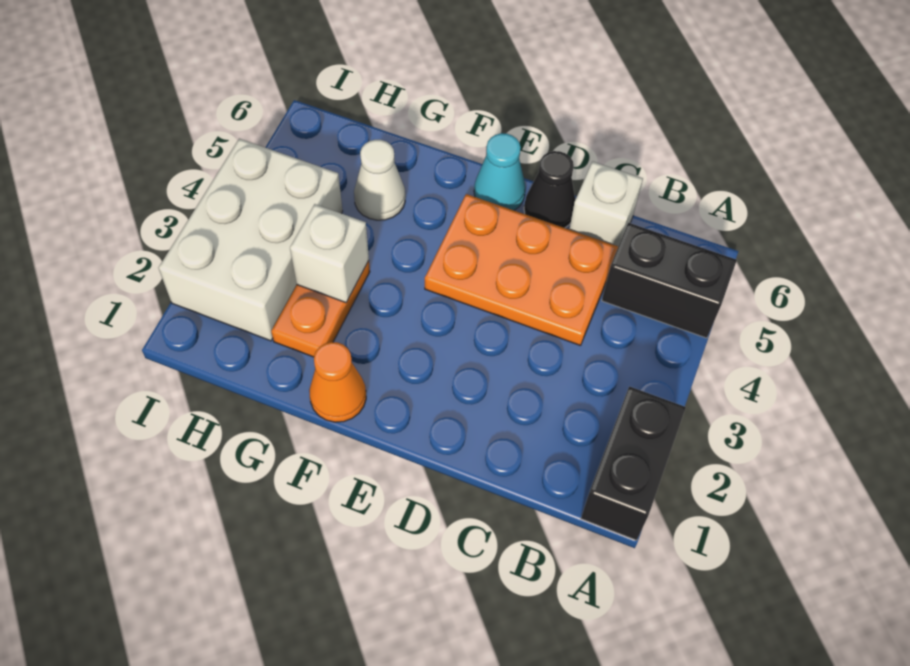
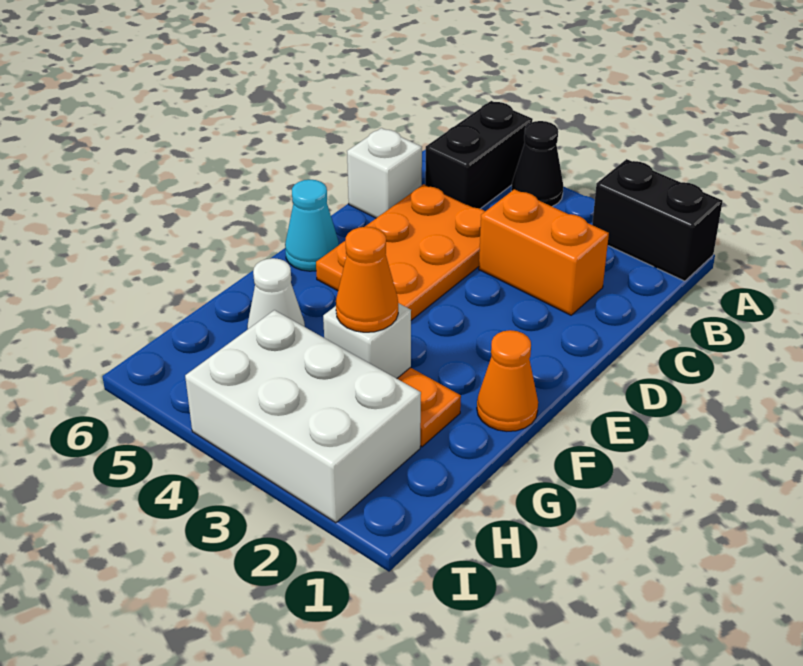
none -> orange 1x2 brick [479,189,609,315]
black 1x1 cone [524,151,575,228] -> black 1x1 cone moved to [511,121,563,207]
none -> orange 1x1 cone [336,227,398,332]

